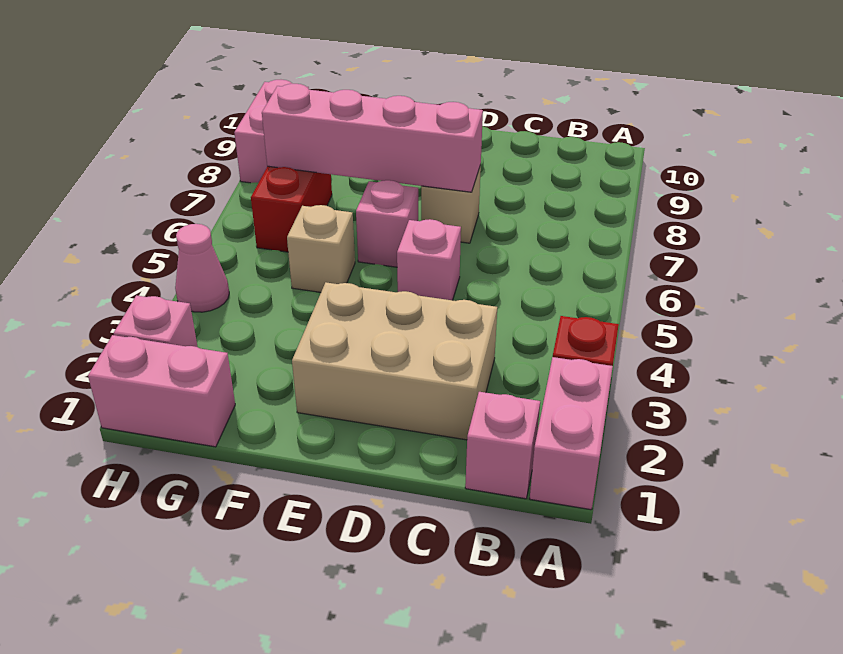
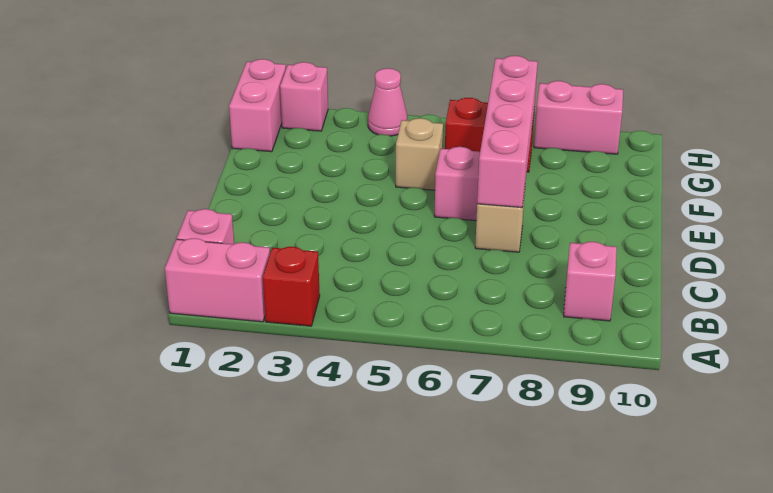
tan 2x3 brick [292,282,497,440] -> none
pink 1x1 brick [397,219,461,300] -> pink 1x1 brick moved to [564,242,617,321]

